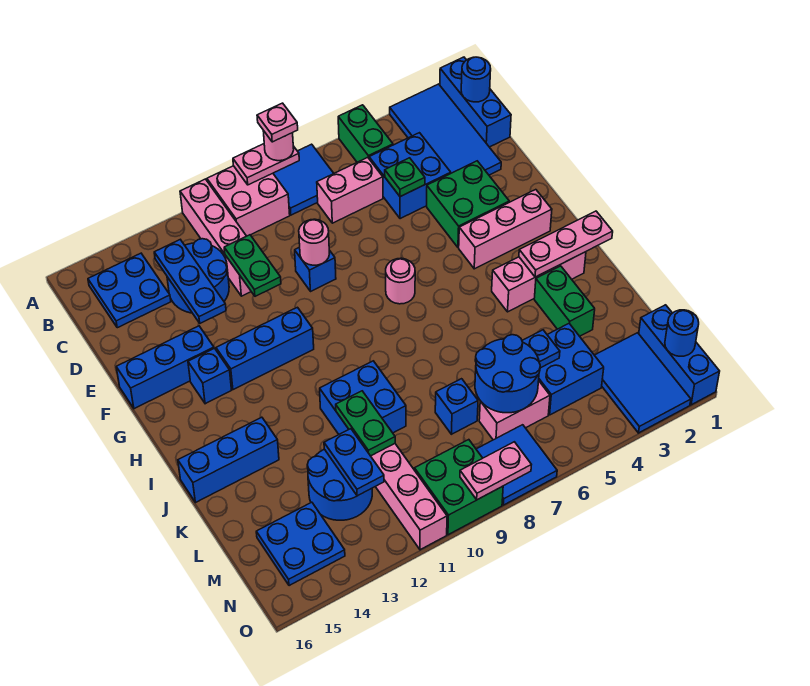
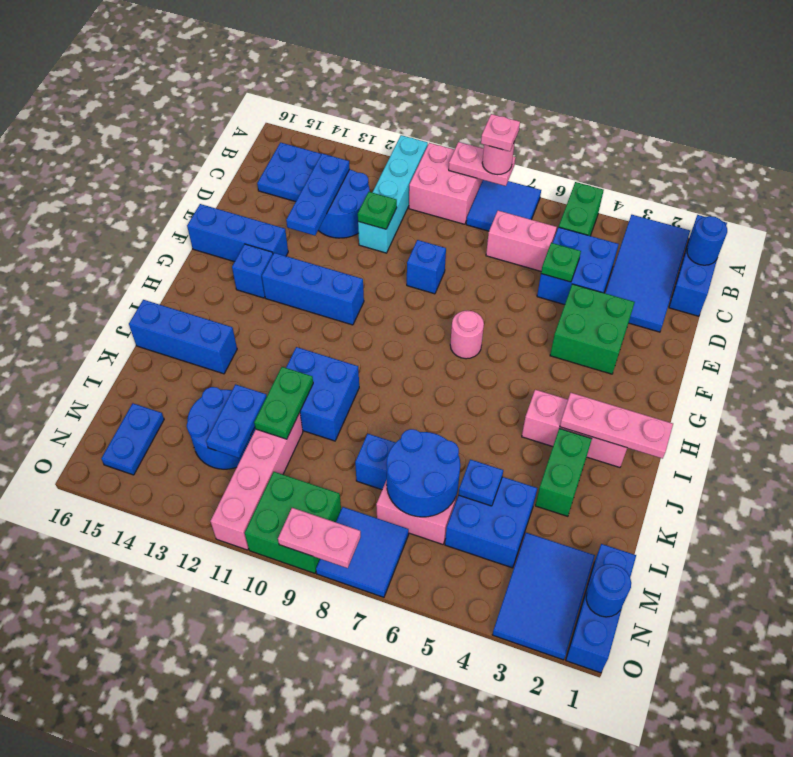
pink 1x4 brick [180,179,251,296] -> cyan 1x4 brick [358,135,428,253]
green 1x2 plate [224,235,281,296] -> green 1x1 plate [358,192,397,229]
pink 1x1 round brick [299,219,329,265] -> none
pink 1x3 brick [459,190,552,269] -> none
blue 2x2 plate [256,502,345,586] -> blue 1x2 plate [101,404,164,475]

